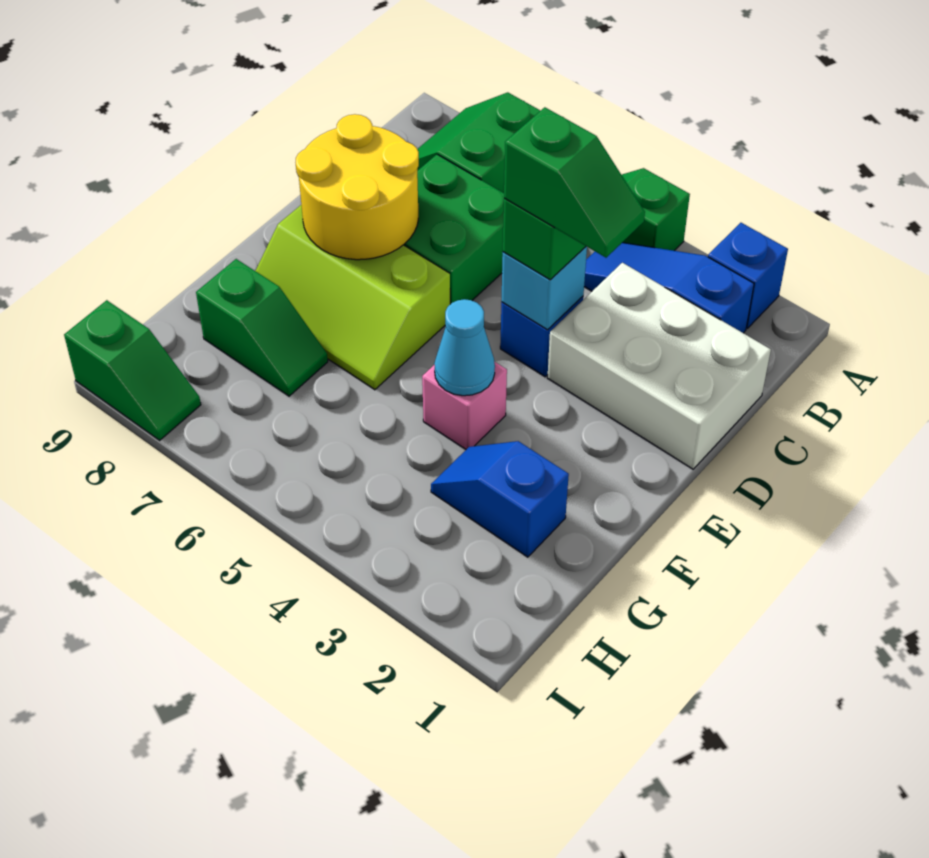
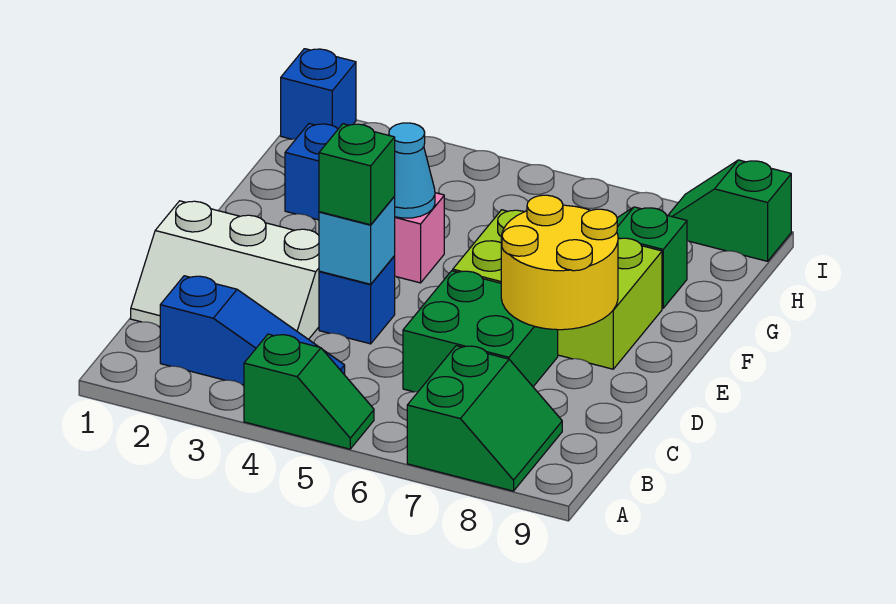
blue 1x1 brick [708,223,788,329] -> blue 1x1 brick moved to [281,49,356,139]
white 2x3 brick [547,263,771,469] -> white 2x3 slope [131,201,319,340]
green 1x2 slope [504,107,645,258] -> none
lime 2x3 slope [256,205,450,390] -> lime 2x3 brick [453,210,662,369]

